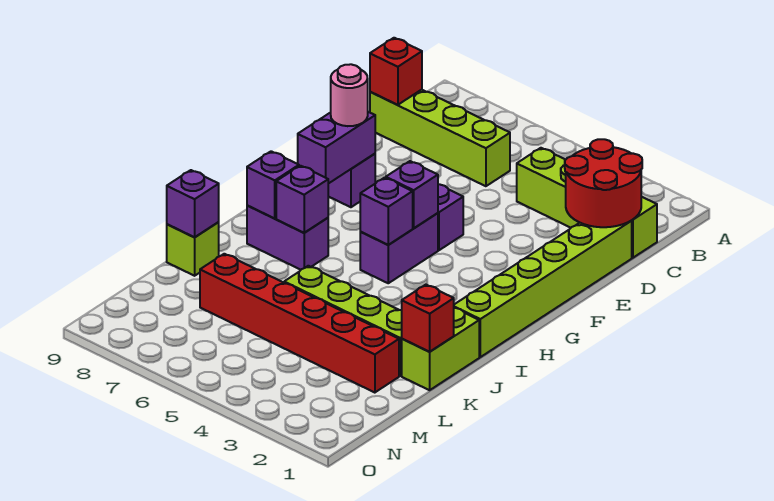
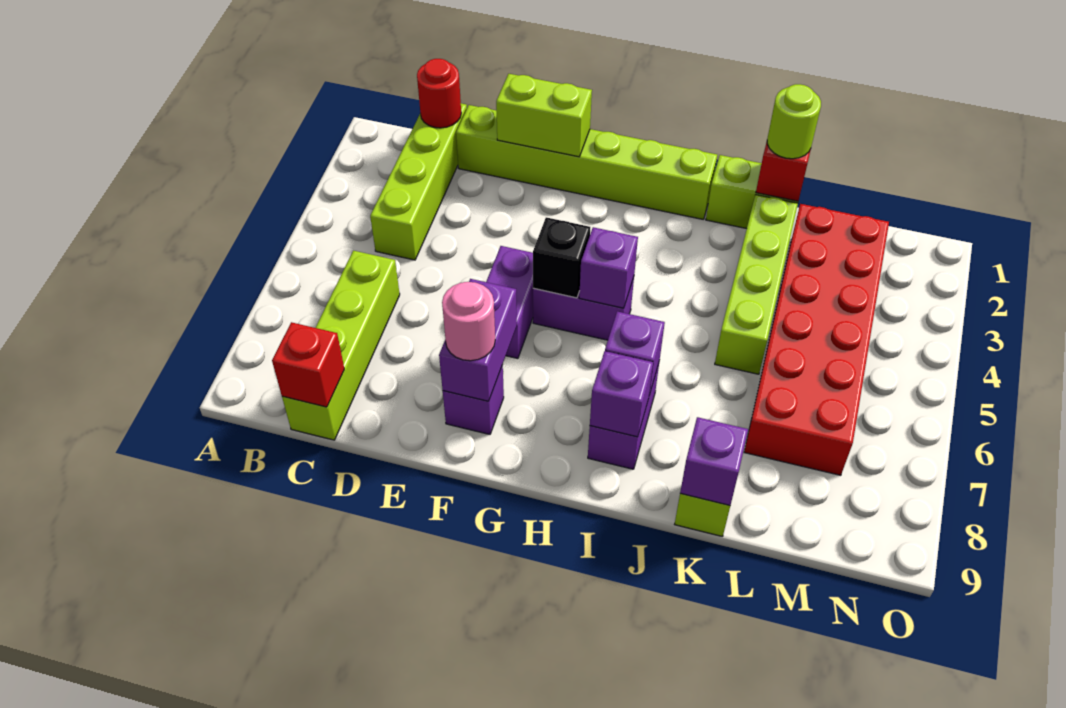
red 2x2 round brick [565,139,642,227] -> red 1x1 round brick [417,59,461,128]
none -> lime 1x2 brick [496,74,592,157]
purple 1x2 brick [298,112,375,184] -> purple 1x2 brick turned to [439,279,517,401]
purple 1x1 brick [386,161,438,228] -> black 1x1 brick [533,217,590,298]
none -> lime 1x1 round brick [767,84,821,159]
red 1x6 brick [200,254,399,393] -> red 2x6 brick [744,204,889,475]

